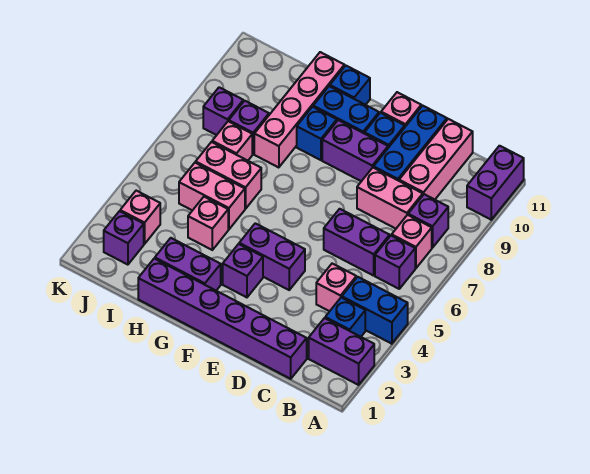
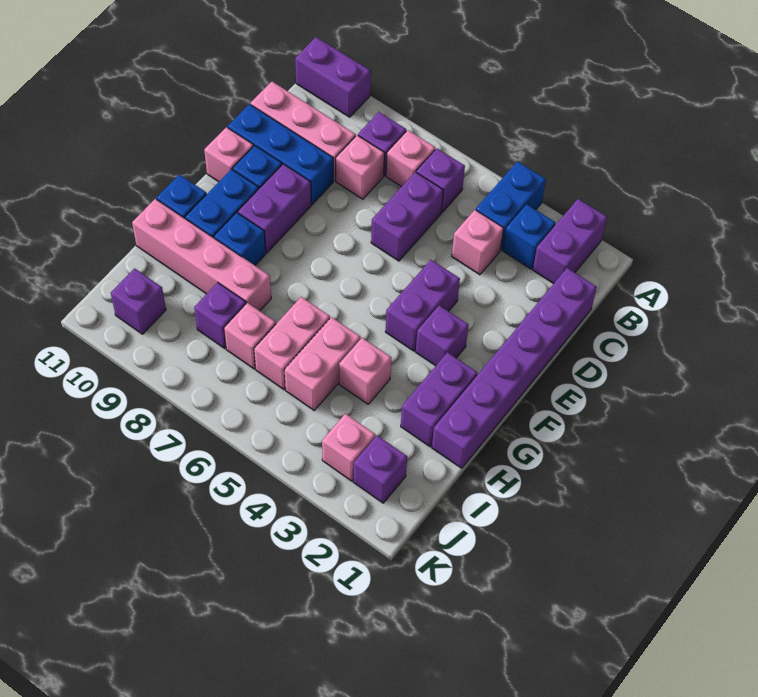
pink 1x2 brick [357,168,423,229] -> pink 1x1 brick [336,135,384,199]
purple 1x1 brick [203,87,243,135] -> purple 1x1 brick moved to [111,268,166,334]

